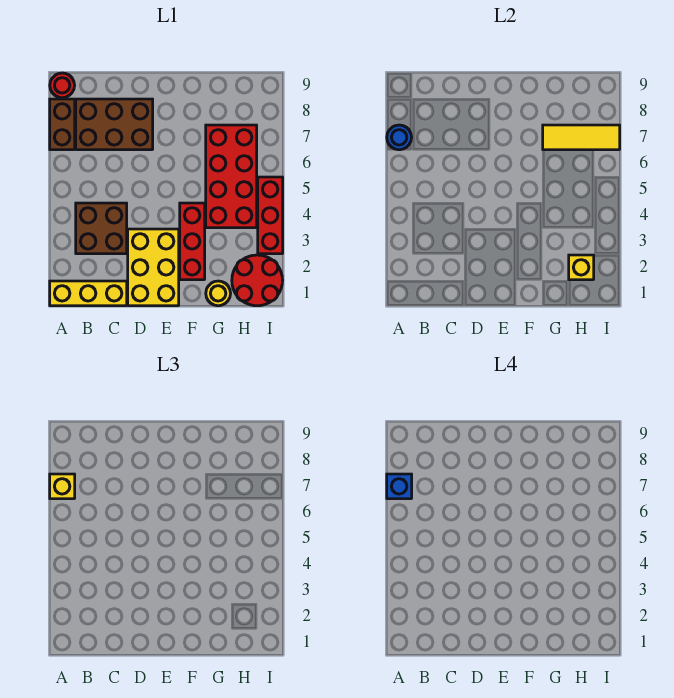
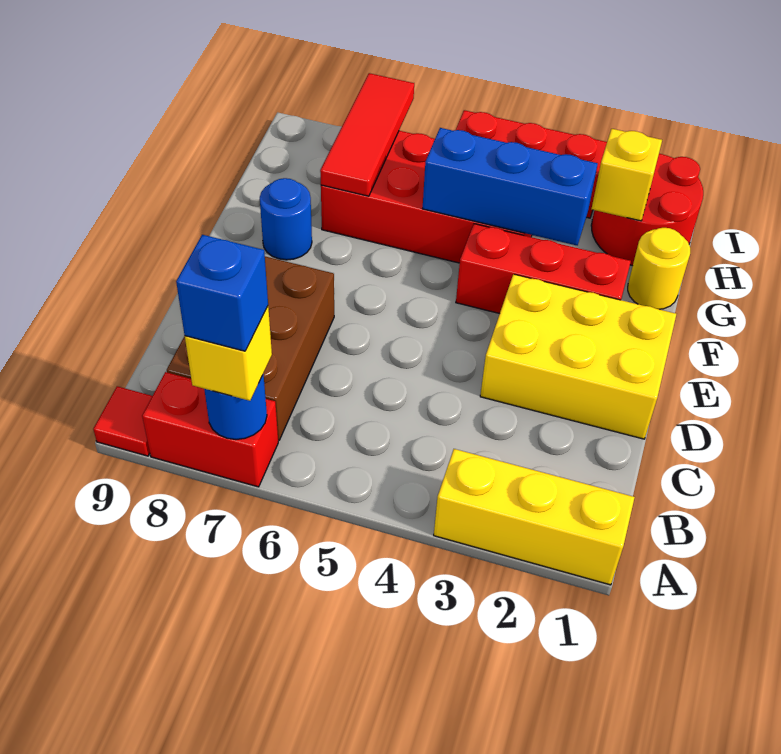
yellow 1x3 brick [50,281,127,306] -> yellow 1x3 brick turned to [434,449,635,585]
brown 1x2 brick [50,99,75,150] -> red 1x2 brick [142,372,278,487]
red 1x1 round brick [50,73,75,98] -> red 1x1 tile [93,386,152,456]
brown 2x2 brick [76,203,127,254] -> none
none -> blue 1x1 round brick [260,178,312,260]
none -> blue 1x3 brick [422,128,598,245]
yellow 1x3 tile [543,125,620,150] -> red 1x3 tile [320,73,414,196]

